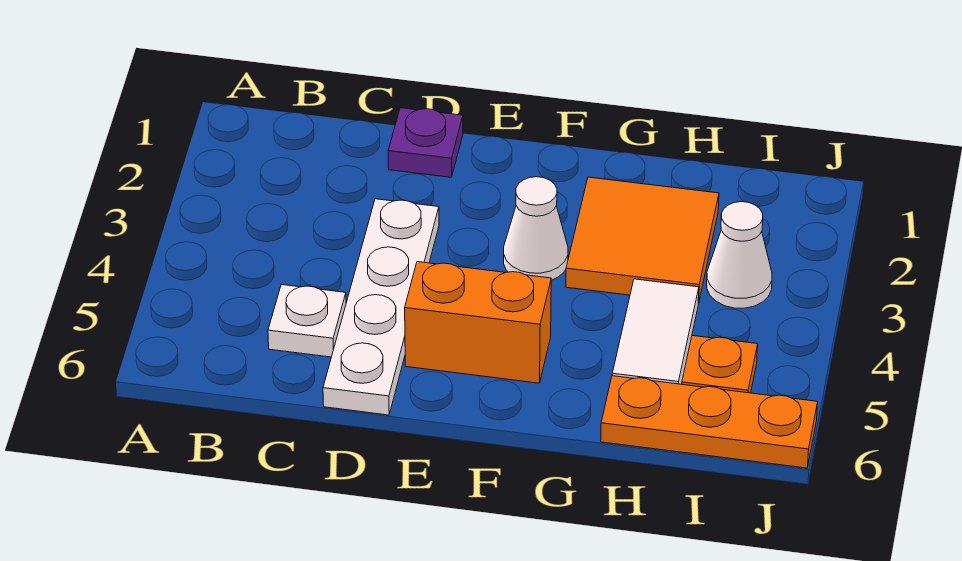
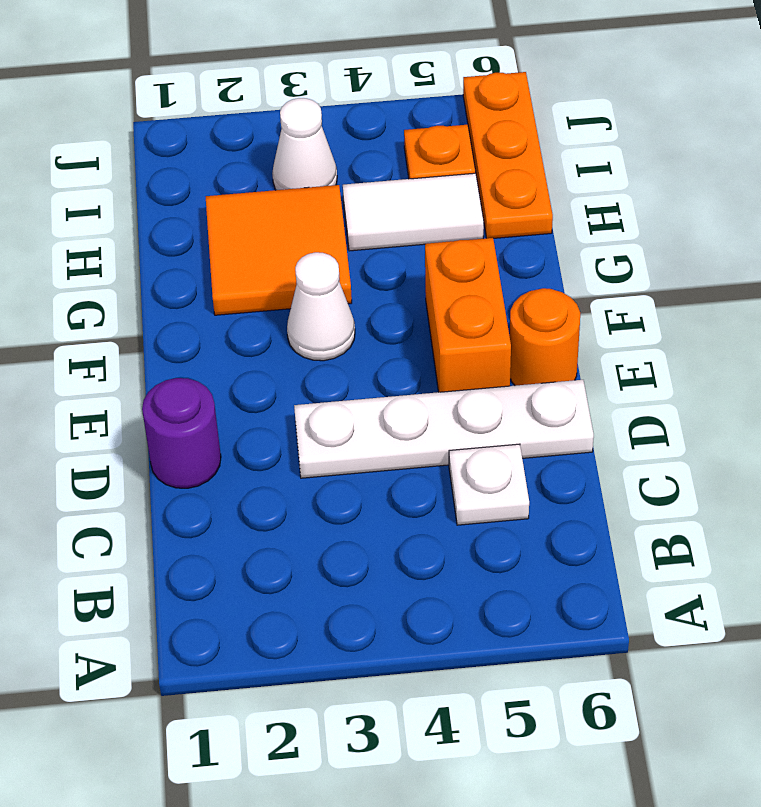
purple 1x1 plate [388,108,463,177] -> purple 1x1 round brick [142,378,221,488]
none -> orange 1x1 round brick [510,288,580,386]

